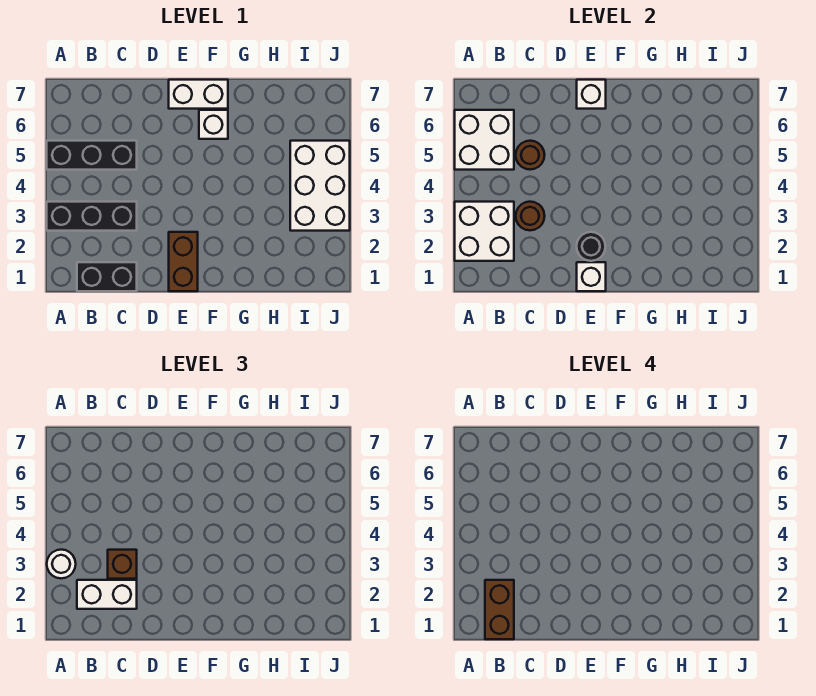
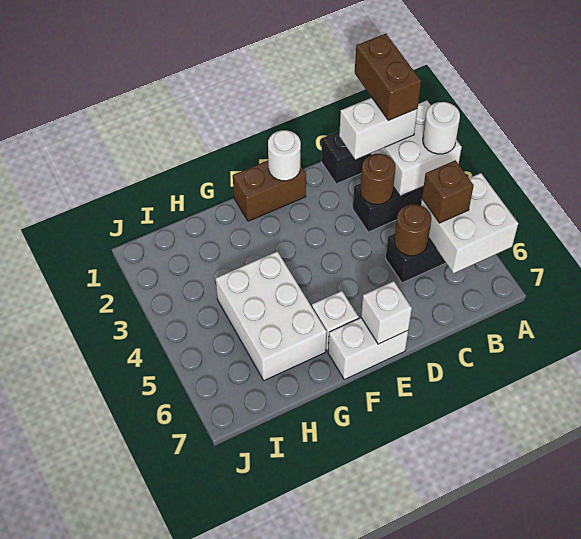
brown 1x1 brick [108,550,137,579] -> brown 1x1 brick moved to [422,160,474,223]
brown 1x2 brick [169,232,198,291] -> brown 1x2 brick turned to [233,161,306,221]
white 1x1 brick [577,262,606,291] -> white 1x1 round brick [268,130,301,181]
black 1x1 round brick [577,232,605,261] -> none
white 2x3 brick [290,141,350,231] -> white 2x3 brick moved to [216,252,327,380]

